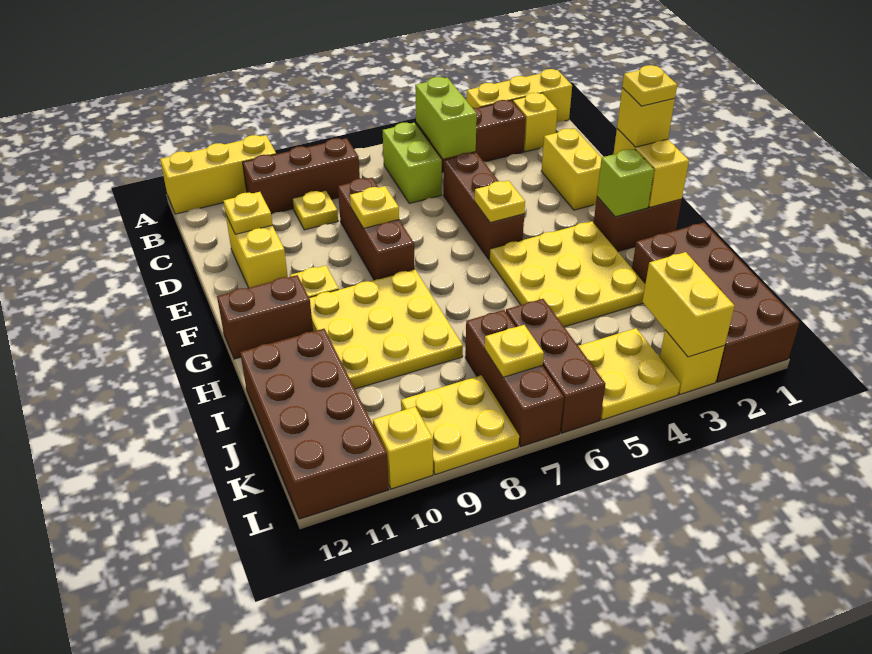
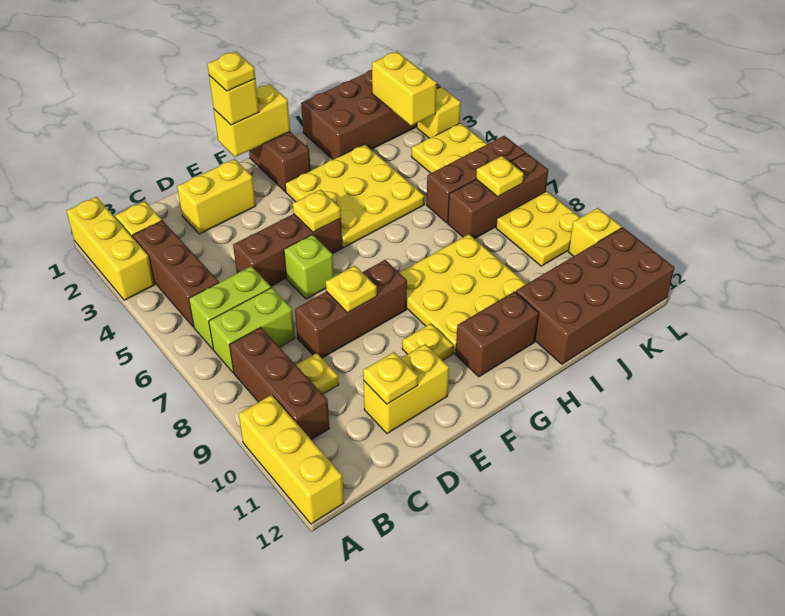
lime 1x2 brick [415,77,477,159] -> lime 1x2 brick moved to [209,288,295,373]
lime 1x1 brick [597,149,654,217] -> lime 1x1 brick moved to [284,235,334,299]
brown 1x2 brick [217,275,313,359] -> brown 1x2 brick turned to [456,291,539,377]
yellow 1x2 brick [642,252,734,357] -> yellow 1x2 brick turned to [372,51,437,126]

